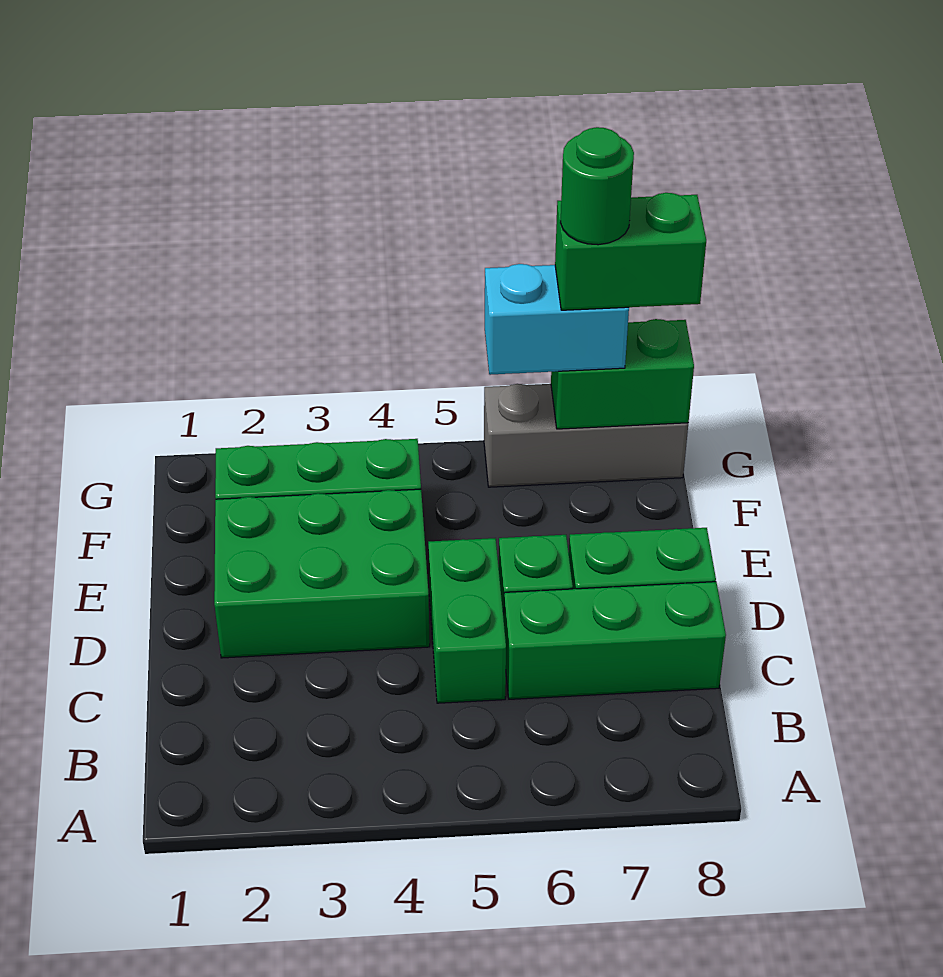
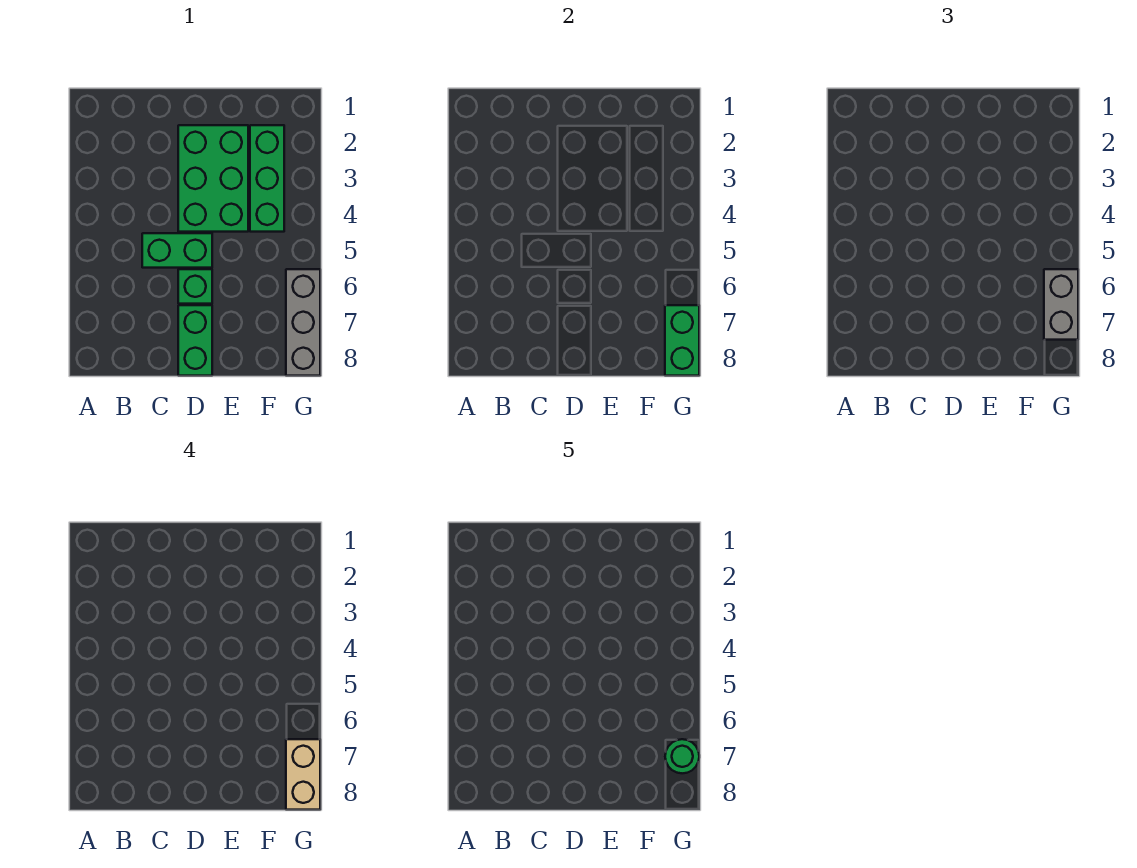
green 1x3 brick [504,582,726,699] -> none
cyan 1x2 brick [485,264,629,375] -> grey 1x2 brick [1044,269,1078,340]
green 1x2 brick [555,193,706,310] -> tan 1x2 brick [286,739,320,810]

